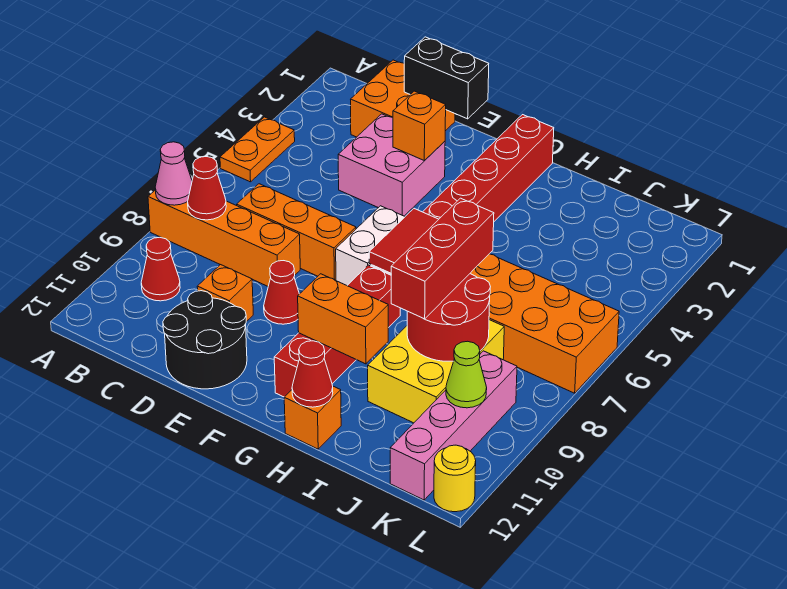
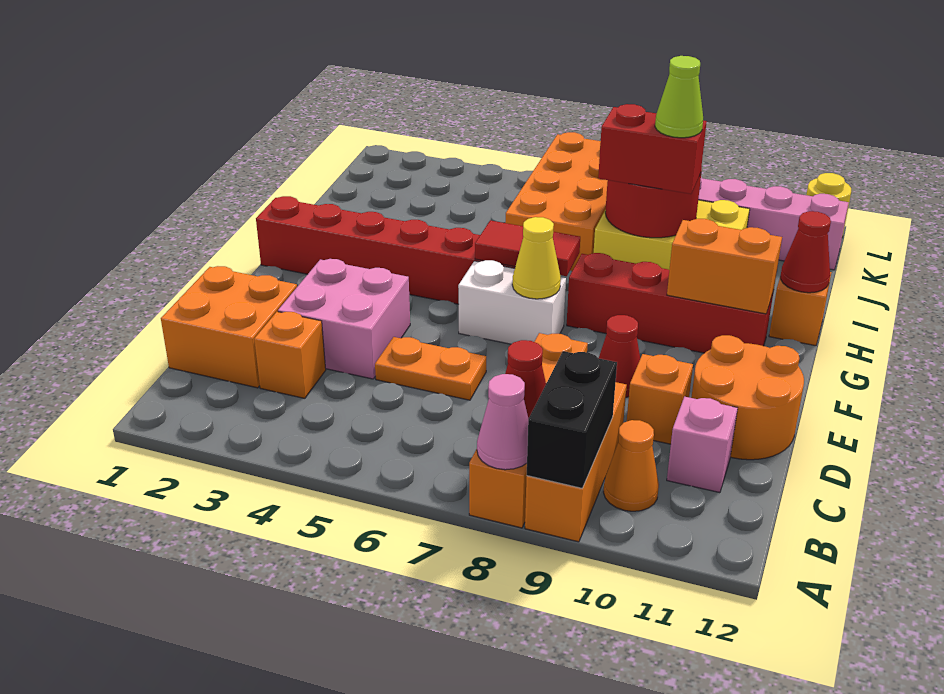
orange 1x2 plate [220,117,295,182] -> orange 1x2 plate moved to [375,337,486,400]
red 1x1 cone [141,237,180,301] -> orange 1x1 cone [604,420,659,511]
orange 1x3 brick [237,184,356,281] -> orange 1x3 brick moved to [525,382,627,542]
none -> pink 1x1 brick [667,397,738,493]
black 1x2 brick [404,37,489,119] -> black 1x2 brick moved to [527,351,617,488]
black 2x2 round brick [163,291,247,389] -> orange 2x2 round brick [691,335,804,460]
orange 1x1 brick [393,91,446,161] -> orange 1x1 brick moved to [254,312,326,398]
none -> yellow 1x1 cone [512,217,561,299]
orange 1x2 brick [298,274,388,364] -> orange 1x2 brick turned to [667,219,782,314]
red 1x3 brick [391,198,494,319] -> red 1x2 brick [598,104,707,194]
lime 1x1 cone [446,341,487,408] -> lime 1x1 cone moved to [655,56,703,138]

